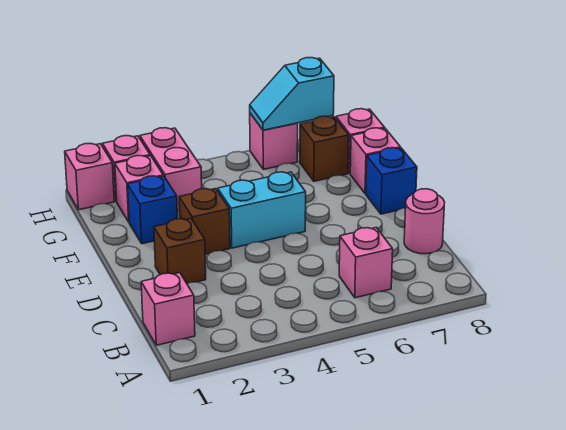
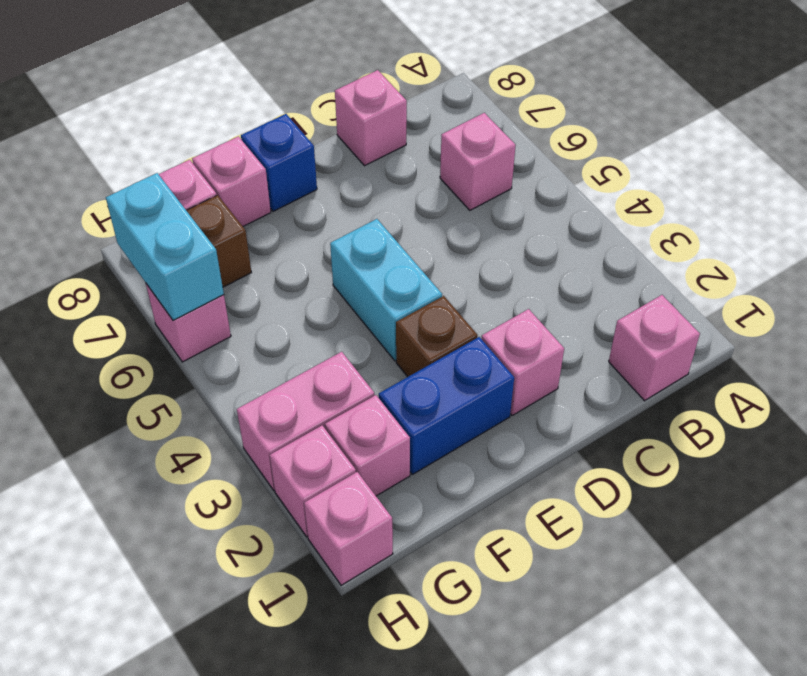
pink 1x1 round brick [404,189,445,254] -> pink 1x1 brick [335,70,407,166]
brown 1x1 brick [154,219,206,284] -> pink 1x1 brick [481,309,564,415]
blue 1x1 brick [127,176,177,244] -> blue 1x2 brick [379,337,514,474]
cyan 1x2 slope [250,58,334,130] -> cyan 1x2 brick [106,173,224,320]

